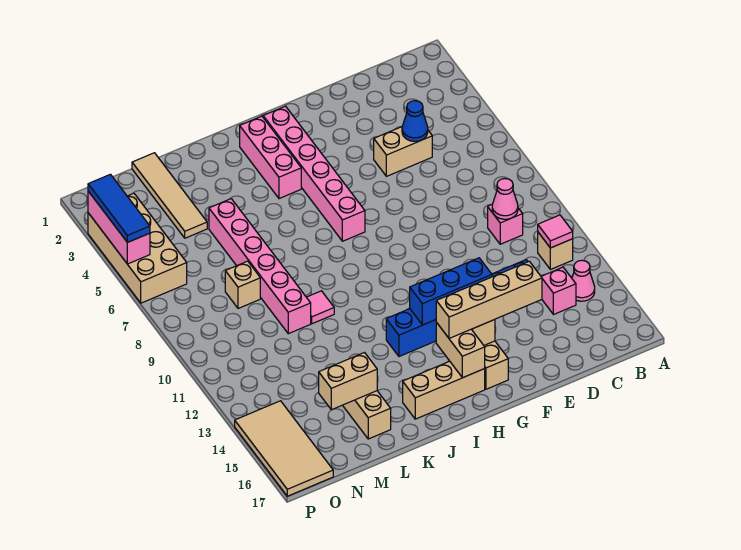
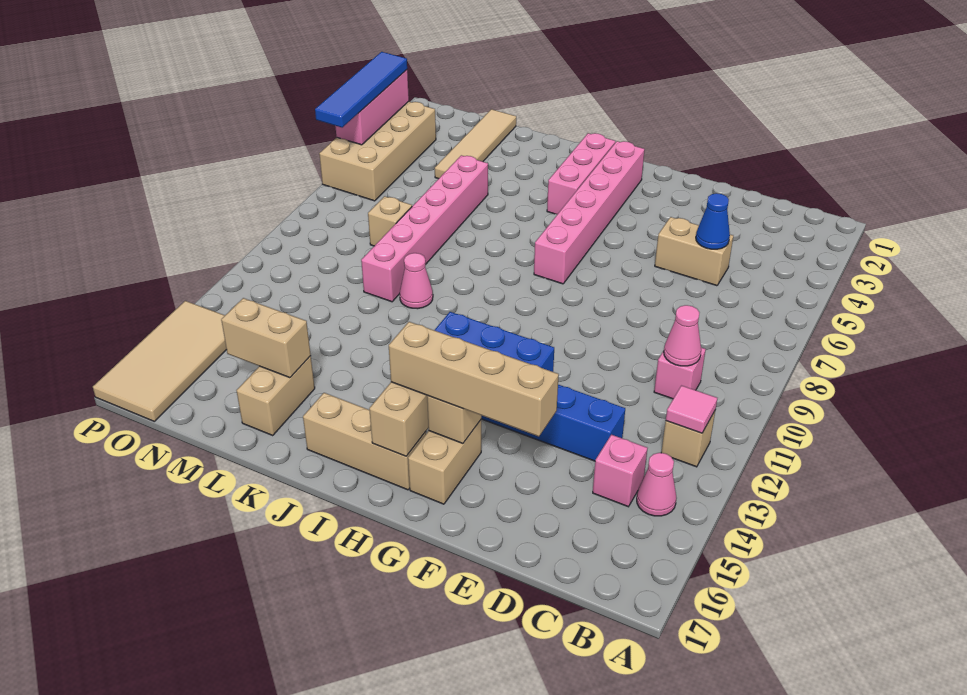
pink 1x1 tile [307,291,334,324] -> pink 1x1 cone [400,253,433,309]
blue 1x3 tile [88,174,150,243] -> blue 1x4 tile [315,52,407,127]

